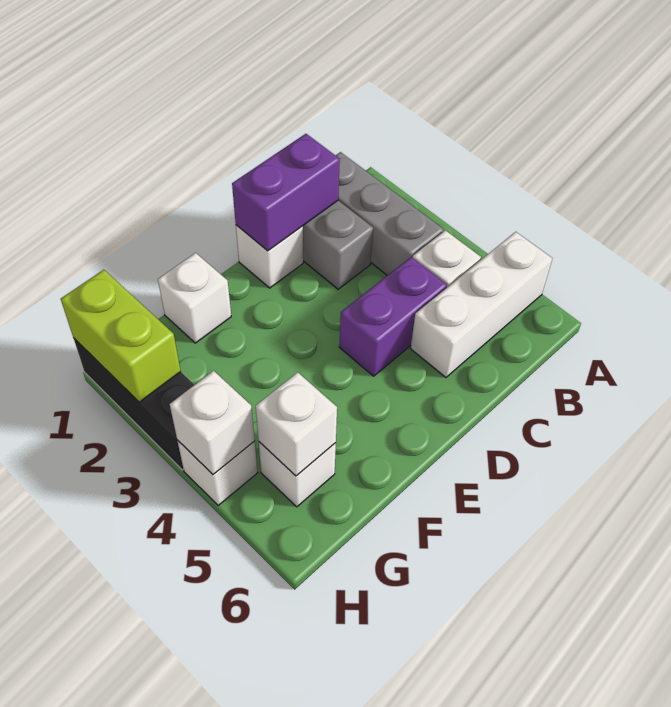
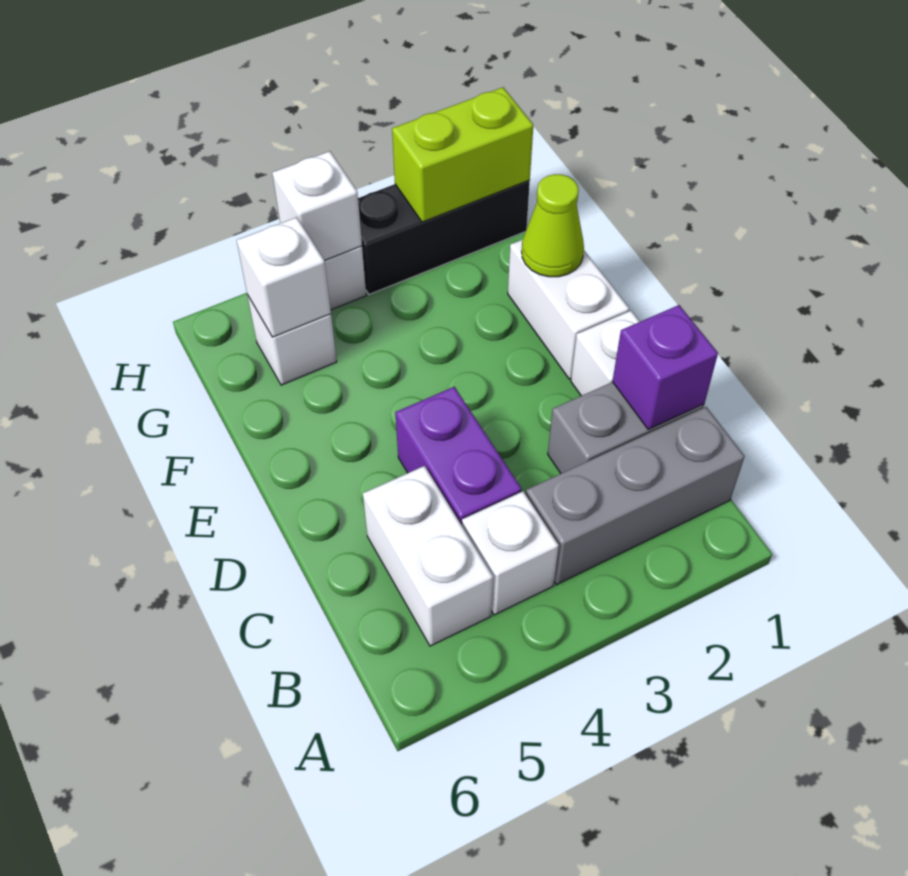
white 1x3 brick [410,232,552,378] -> white 1x2 brick [363,466,493,646]
purple 1x2 brick [232,134,340,251] -> purple 1x1 brick [612,305,718,429]
white 1x1 brick [158,253,231,343] -> white 1x2 brick [508,240,629,379]
none -> lime 1x1 cone [522,174,584,277]

